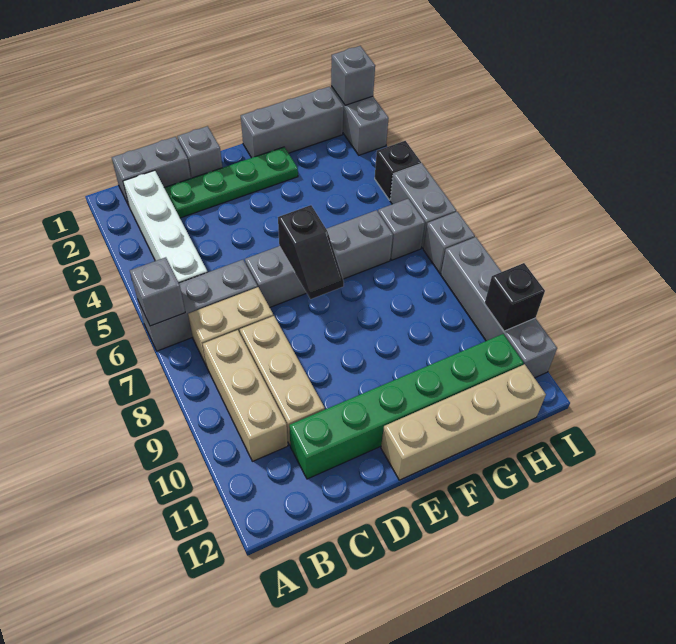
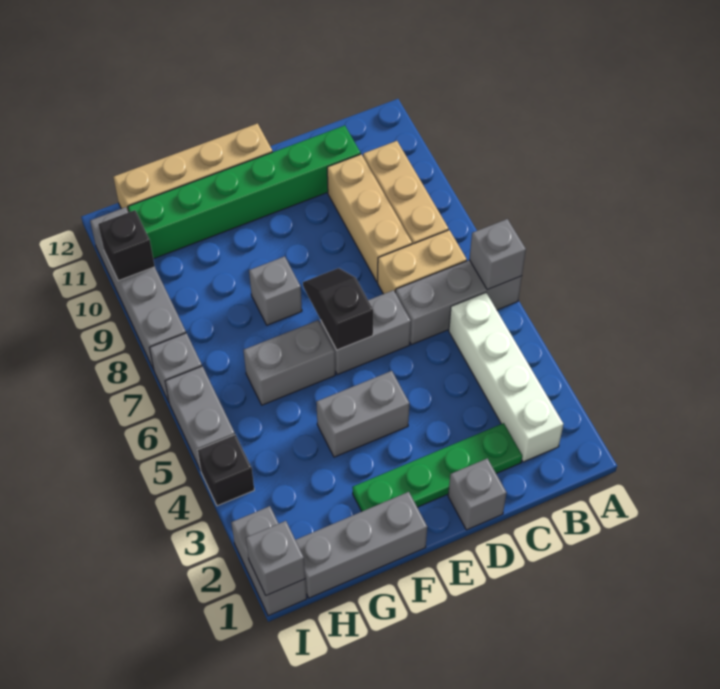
grey 1x2 brick [112,137,191,206] -> grey 1x2 brick moved to [316,371,409,457]
grey 1x1 brick [378,199,425,260] -> grey 1x1 brick moved to [249,256,302,325]

